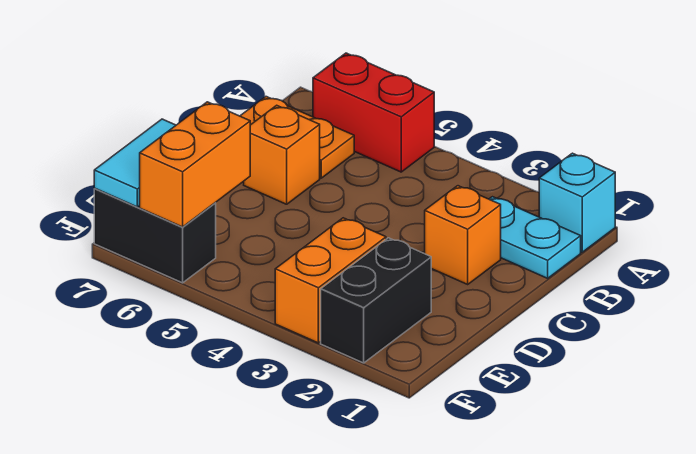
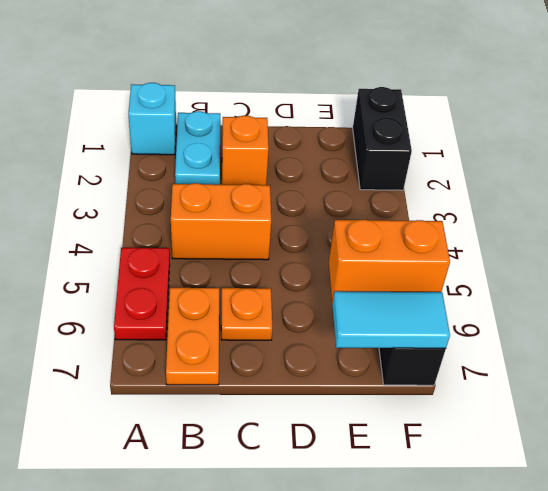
red 1x2 brick [313,53,434,172] -> red 1x2 plate [114,248,170,340]
orange 1x1 brick [244,105,320,204] -> orange 1x1 plate [221,288,272,340]
black 1x2 brick [321,238,431,363] -> black 1x2 brick turned to [353,87,412,190]
orange 1x2 brick [275,218,386,343] -> orange 1x2 brick moved to [171,183,271,260]

